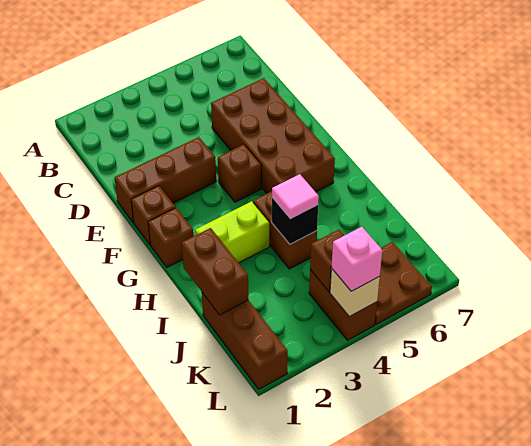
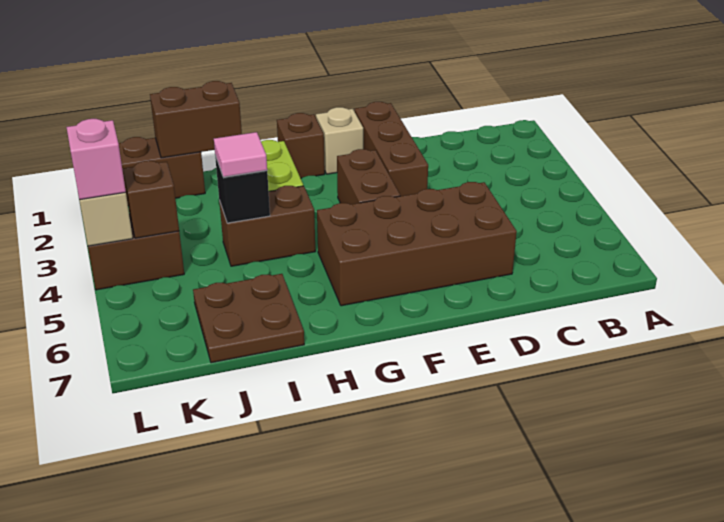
brown 1x1 brick [131,186,175,245] -> tan 1x1 brick [316,107,363,174]
brown 1x1 brick [218,145,261,202] -> brown 1x2 brick [337,149,400,204]
brown 2x2 plate [375,242,432,324] -> brown 2x2 plate moved to [193,274,304,363]

